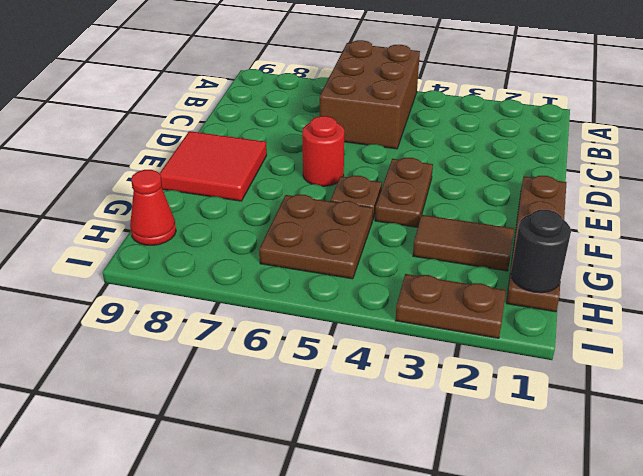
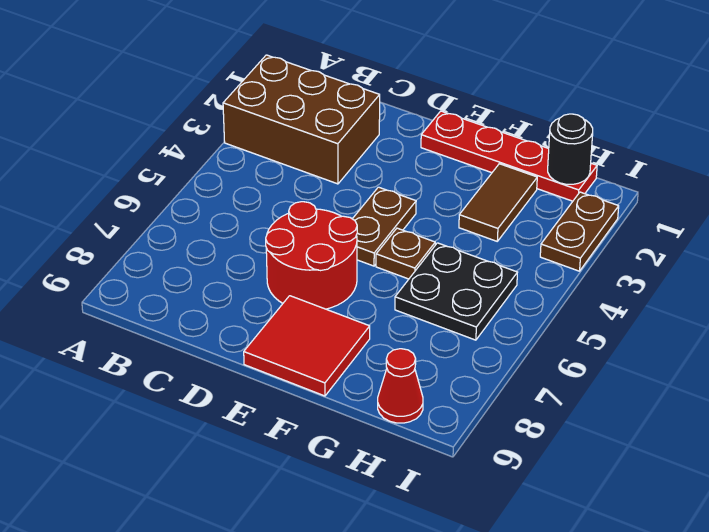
brown 2x3 brick [320,40,420,149] -> brown 2x3 brick moved to [223,55,380,184]
brown 1x4 plate [506,176,567,312] -> red 1x4 plate [421,111,597,201]
brown 1x2 plate [375,158,433,227] -> brown 1x2 plate turned to [353,187,416,266]
red 1x1 round brick [302,116,344,186] -> red 2x2 round brick [266,202,357,309]
brown 2x2 plate [259,195,373,279] -> black 2x2 plate [395,243,517,340]

